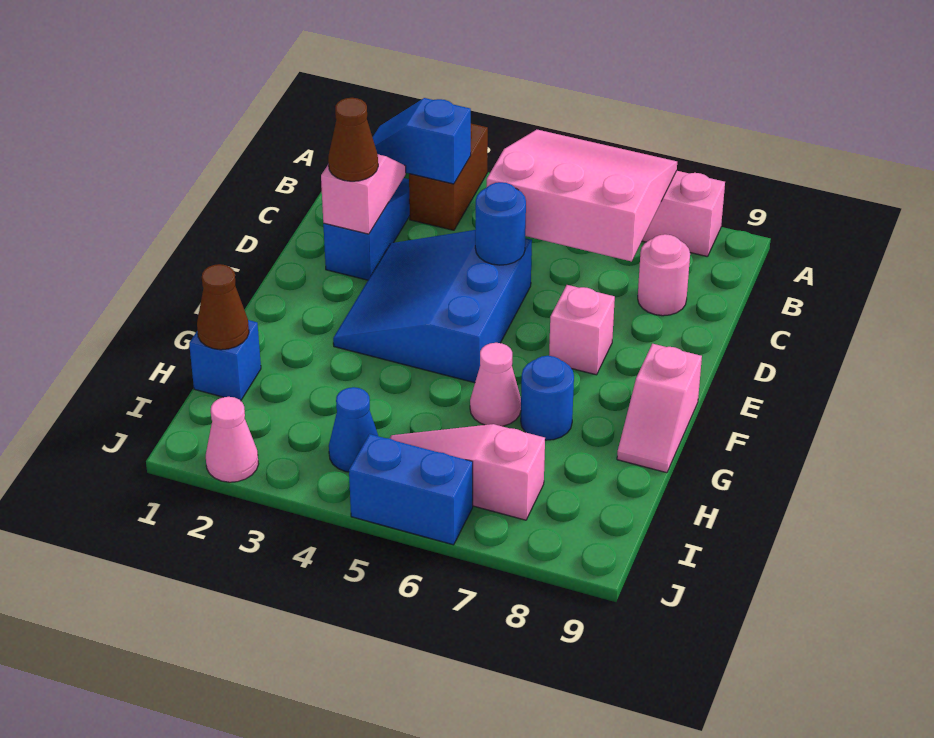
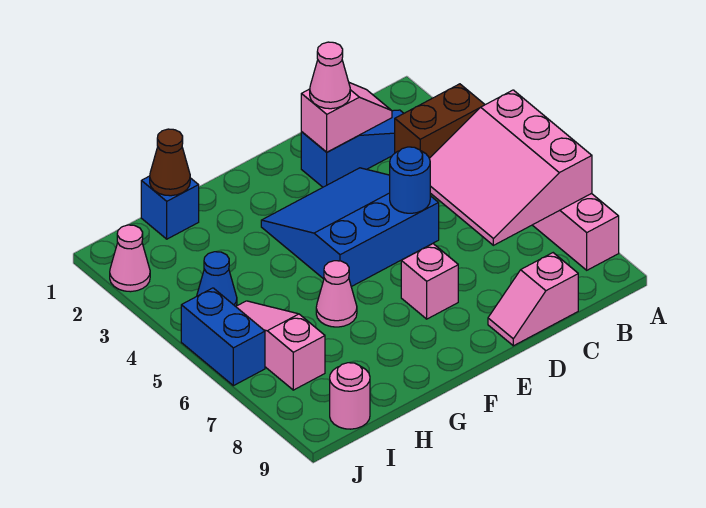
pink 3x3 slope [487,130,677,261] -> pink 3x3 slope turned to [429,90,592,245]
blue 1x2 slope [373,98,471,184] -> none
pink 1x1 round brick [638,234,690,316] -> pink 1x1 round brick moved to [330,363,370,429]
brown 1x1 cone [328,98,378,181] -> pink 1x1 cone [310,42,350,109]
pink 1x2 slope [617,344,702,473] -> pink 1x2 slope moved to [488,253,578,346]
blue 1x1 round brick [521,356,574,440] -> none

